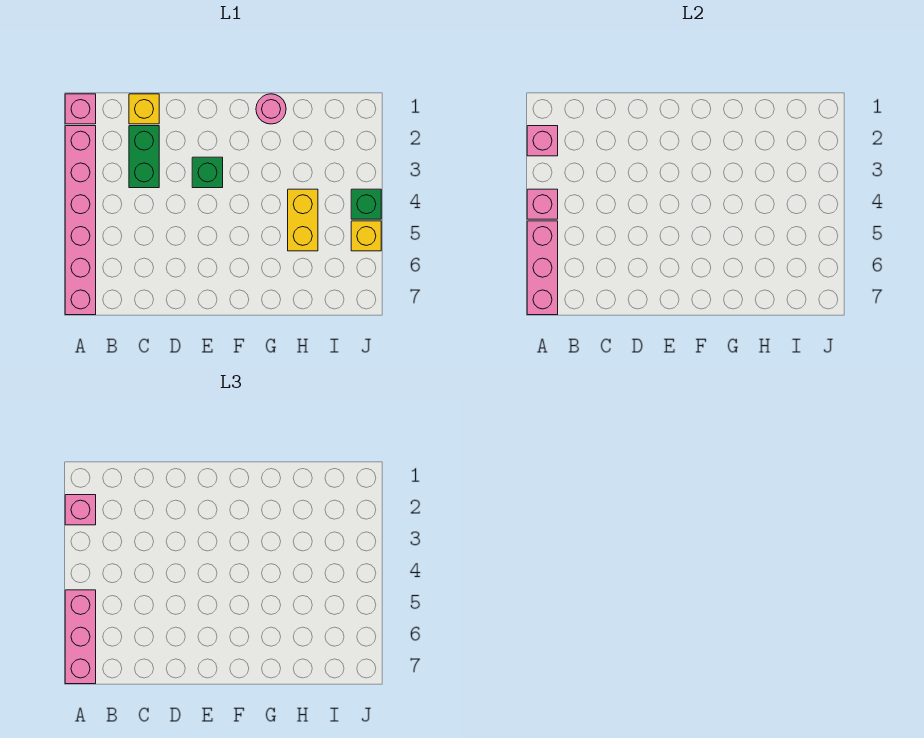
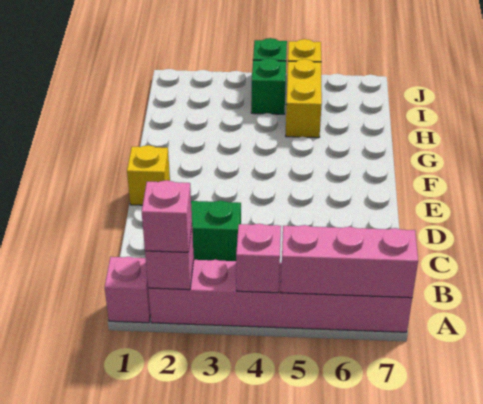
pink 1x3 brick [65,590,96,684] -> none
yellow 1x1 brick [129,94,159,124] -> yellow 1x1 brick moved to [127,145,170,205]
green 1x1 brick [192,157,223,188] -> green 1x1 brick moved to [251,58,286,114]
pink 1x1 round brick [256,94,286,124] -> none
yellow 1x2 brick [288,189,318,251] -> yellow 1x2 brick turned to [286,59,322,138]

